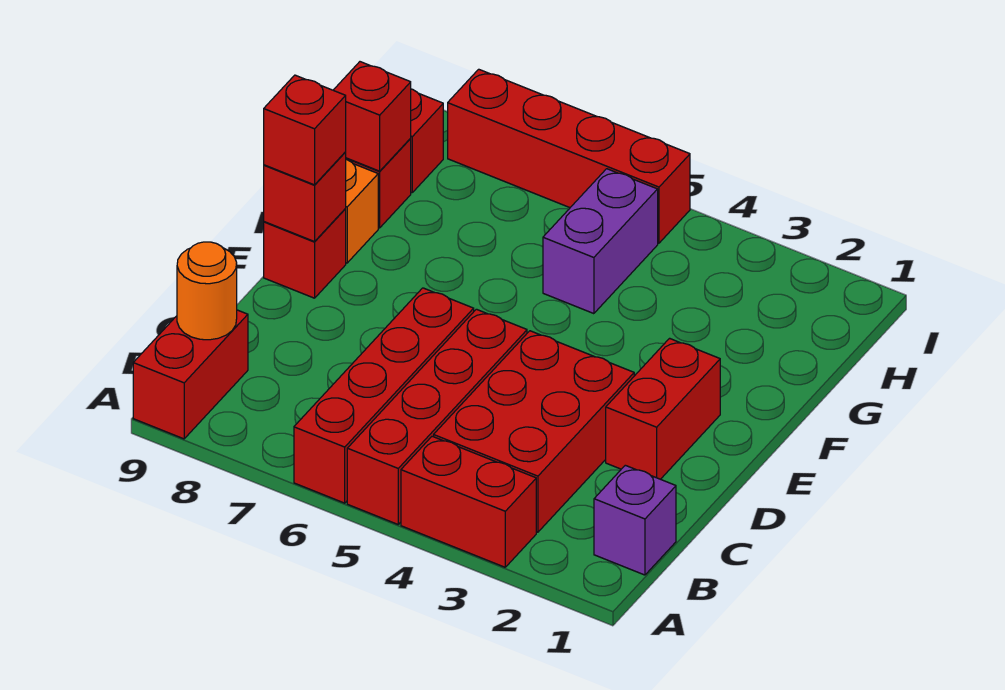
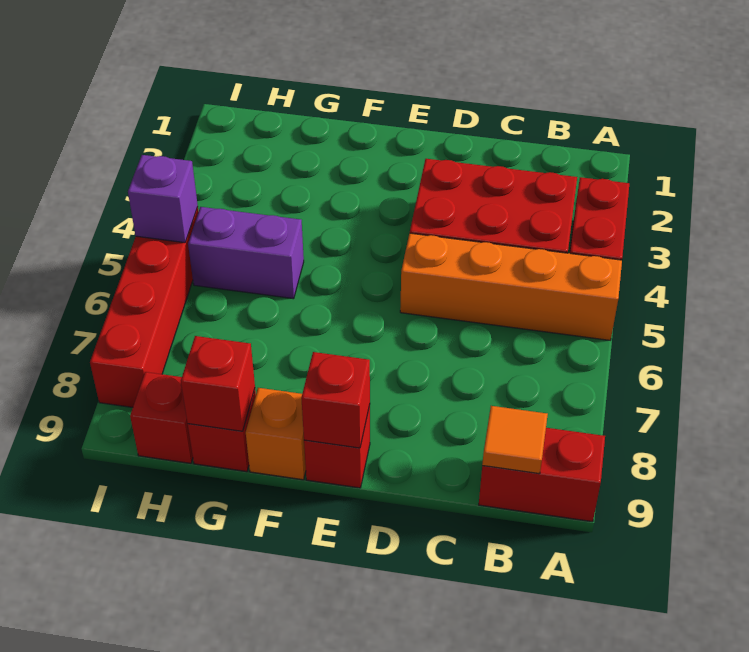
red 1x4 brick [347,309,527,524] -> orange 1x4 brick [400,233,622,340]
red 1x4 brick [294,288,474,503] -> none
purple 1x1 brick [594,465,676,575] -> purple 1x1 brick moved to [128,155,198,243]
orange 1x1 round brick [177,242,237,340] -> orange 1x1 tile [482,406,548,474]
red 1x2 brick [606,338,720,479] -> none
red 1x1 brick [264,75,346,185] -> none

